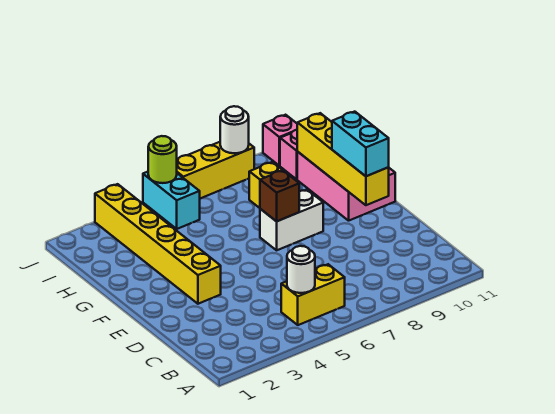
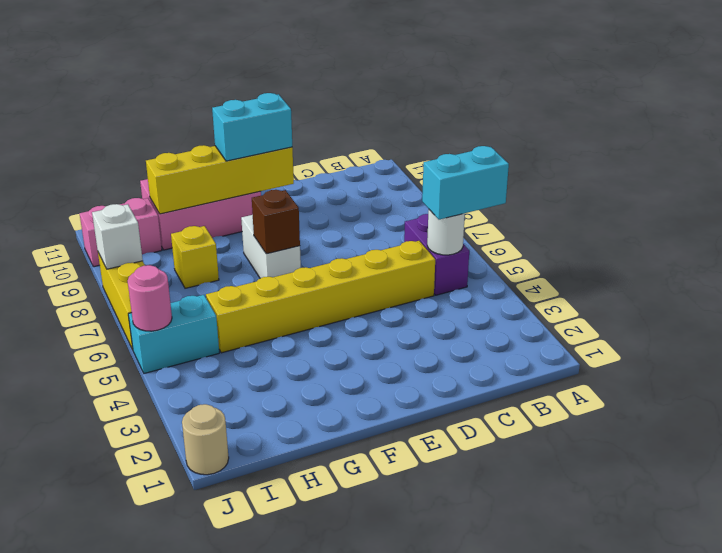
none -> cyan 1x2 brick [422,146,509,220]
yellow 1x2 brick [281,264,345,325] -> purple 1x2 brick [404,214,469,295]
yellow 1x6 brick [95,184,221,304] -> yellow 1x6 brick moved to [206,241,435,353]
none -> tan 1x1 round brick [182,404,229,475]
lime 1x1 round brick [148,136,177,183] -> pink 1x1 round brick [128,265,172,331]
white 1x1 round brick [220,106,249,153] -> white 1x1 brick [92,204,143,269]

